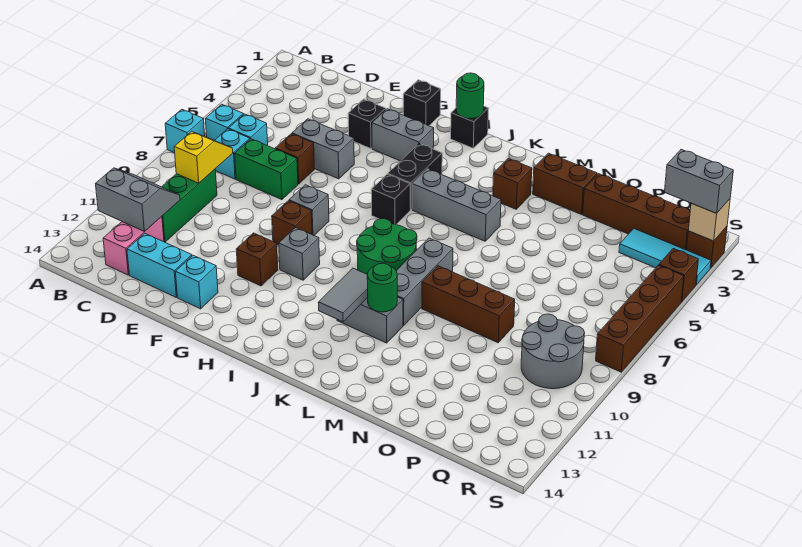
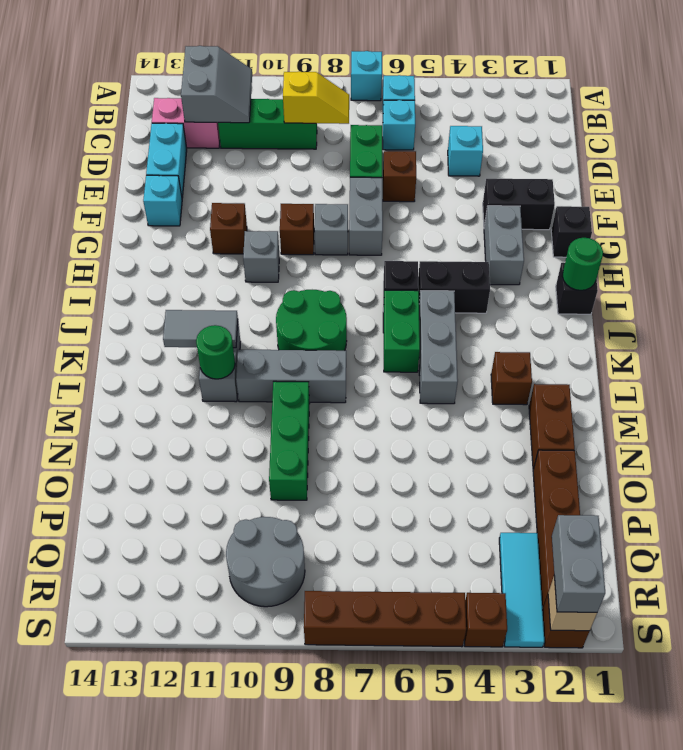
cyan 1x1 brick [215,129,250,179] -> cyan 1x1 brick moved to [448,126,483,176]
grey 1x2 brick [292,119,354,179] -> grey 1x2 brick moved to [349,177,383,255]
black 1x1 brick [348,99,386,149] -> black 1x2 brick [483,179,555,230]
none -> green 1x2 brick [383,290,420,372]
brown 1x3 brick [422,266,515,343] -> green 1x3 brick [269,381,309,500]

